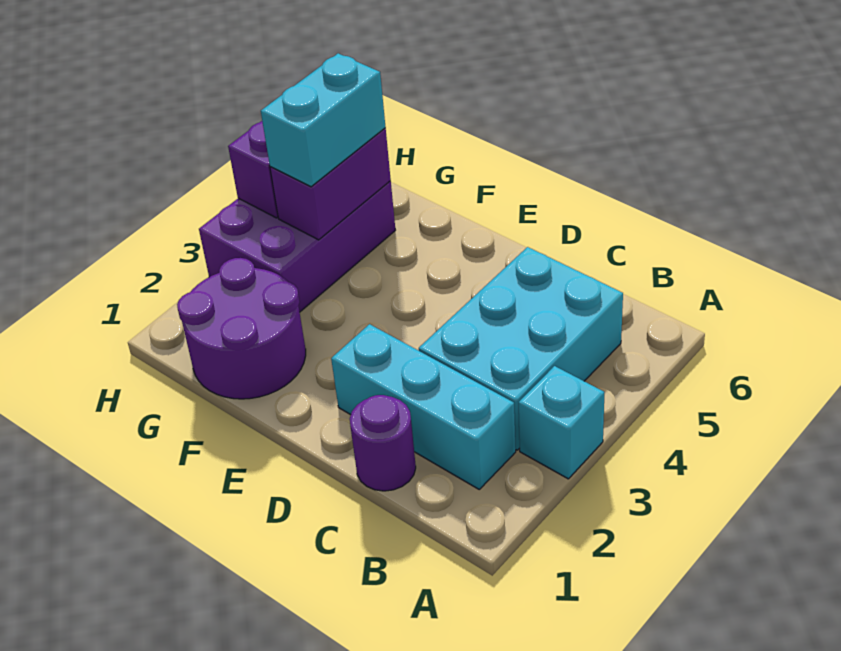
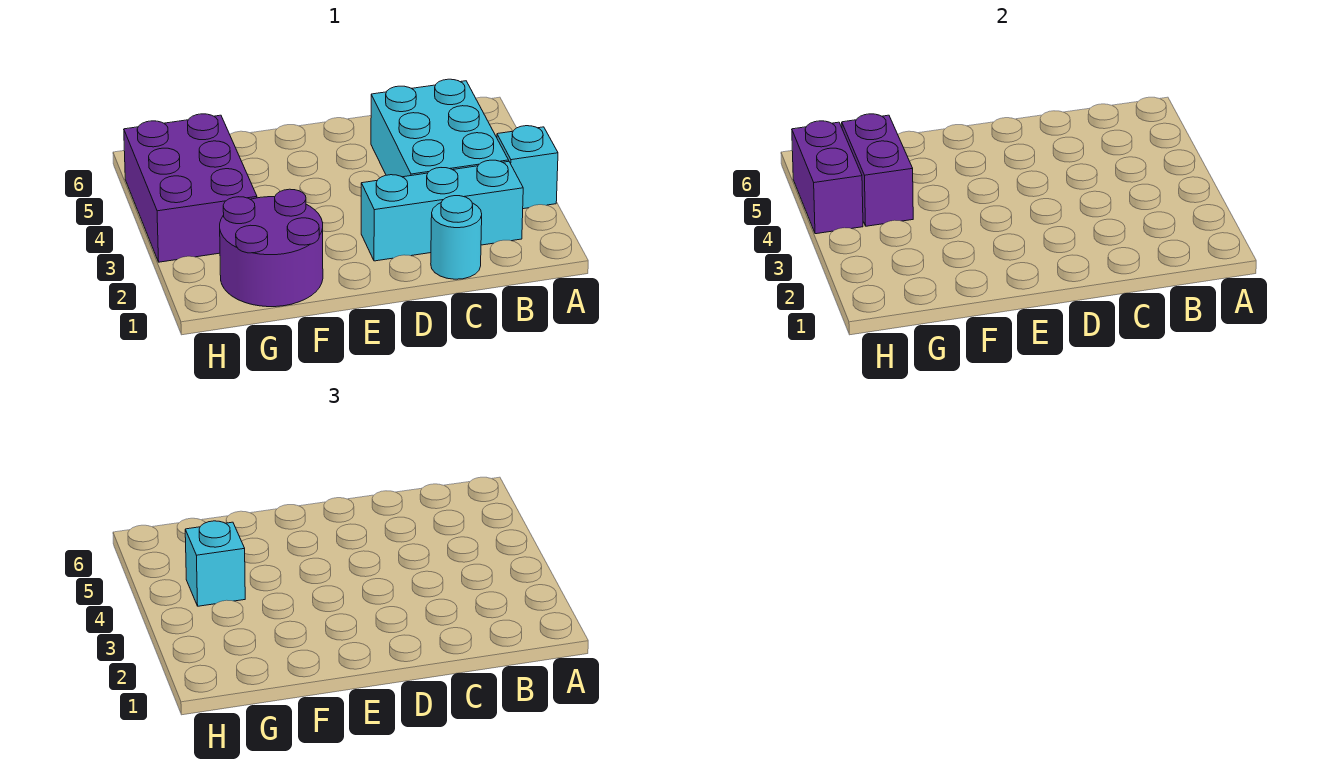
purple 1x1 round brick [350,395,416,491] -> cyan 1x1 round brick [431,196,482,279]
cyan 1x2 brick [261,53,386,187] -> cyan 1x1 brick [185,521,245,606]

